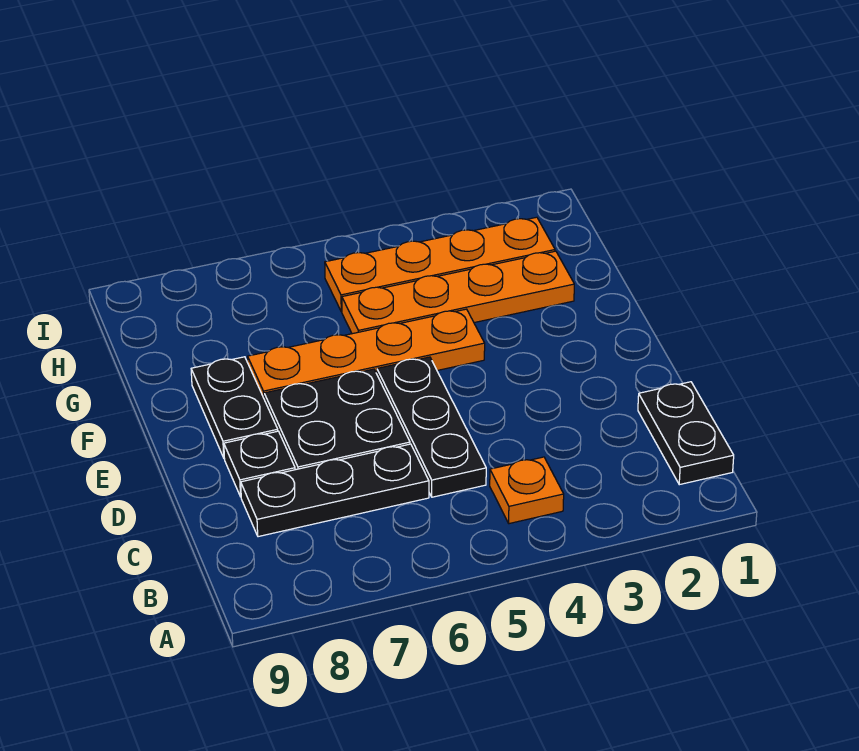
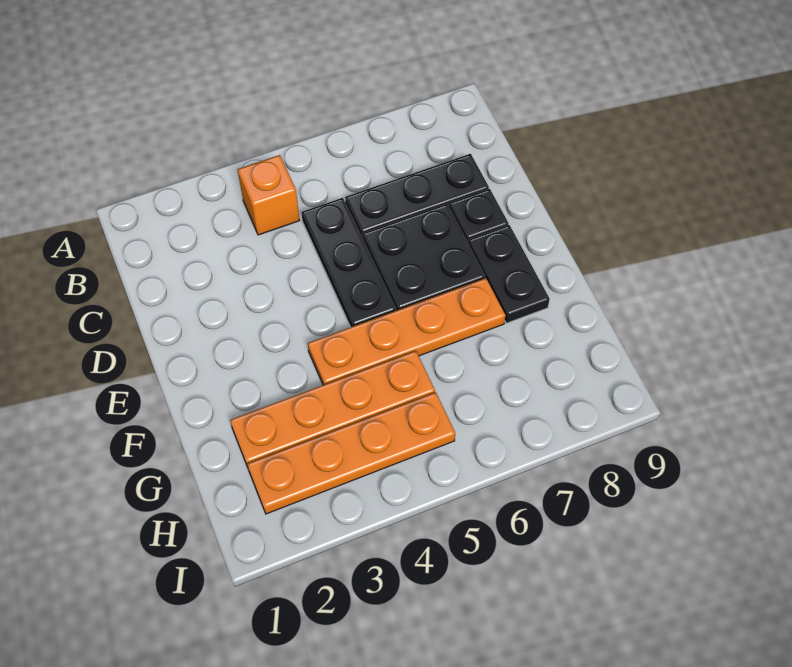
black 1x2 plate [638,382,734,485] -> none
orange 1x1 plate [490,457,564,524] -> orange 1x1 brick [237,155,300,235]

